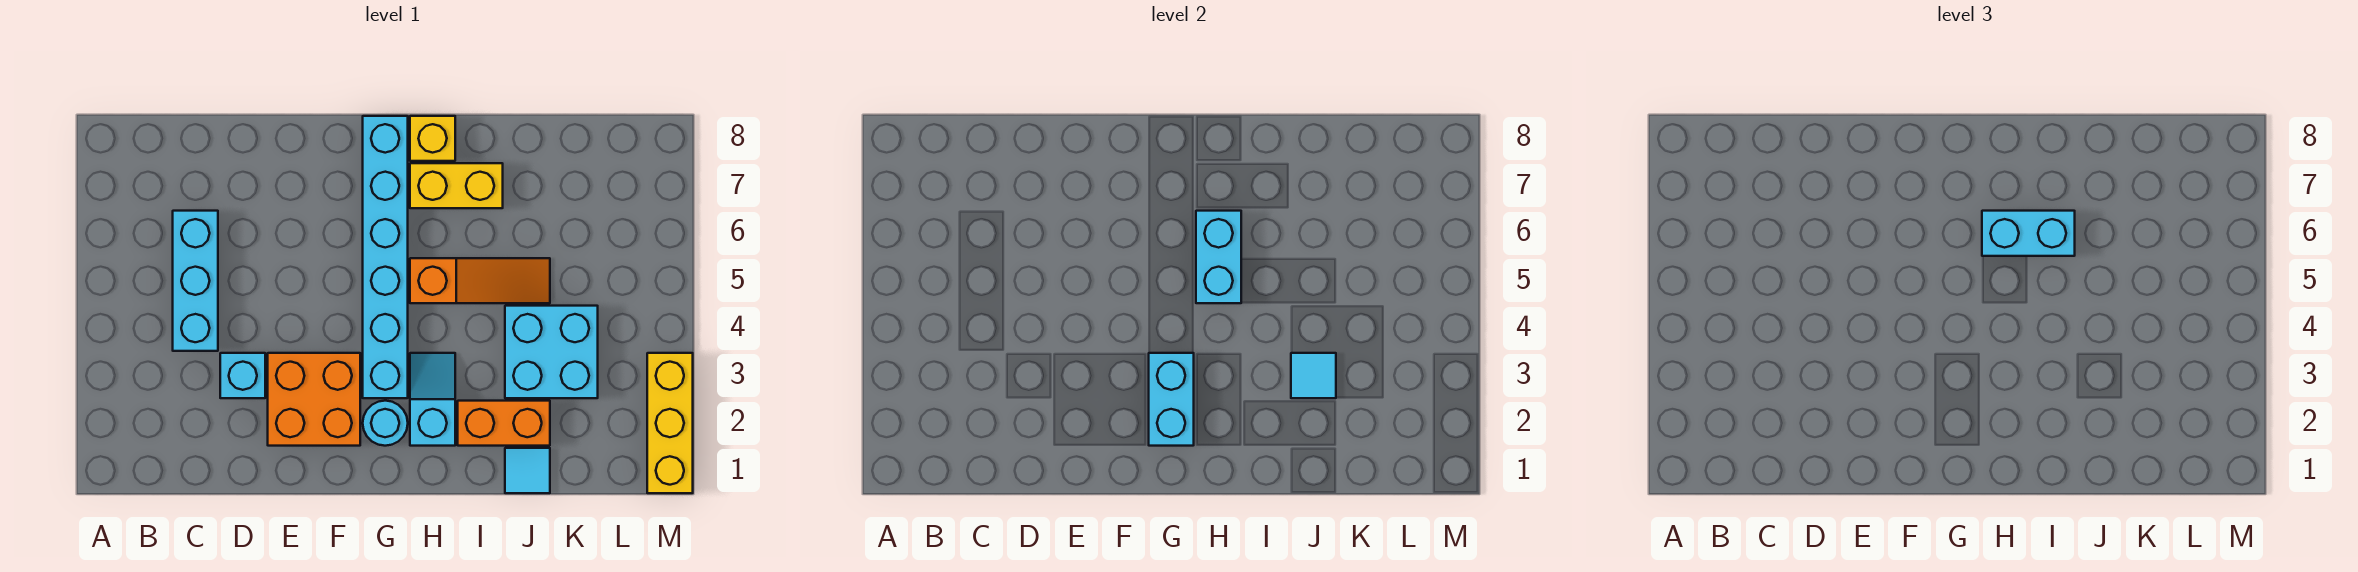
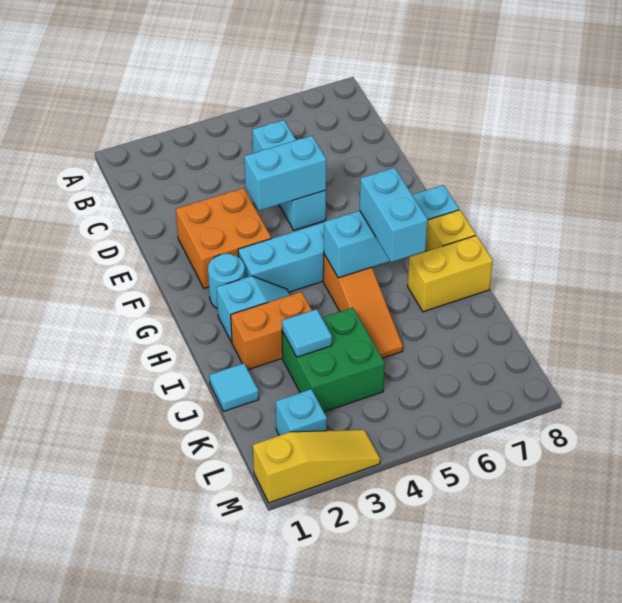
cyan 1x3 brick [173,211,218,351] -> cyan 1x3 brick turned to [252,120,326,230]
cyan 1x1 brick [220,353,265,398] -> cyan 1x1 brick moved to [276,389,327,435]
cyan 1x2 brick [1149,353,1194,446] -> cyan 1x2 brick moved to [244,136,326,211]
yellow 1x2 brick [410,163,503,208] -> yellow 1x2 brick turned to [408,235,493,312]
orange 1x2 brick [458,401,550,446] -> orange 1x2 brick turned to [231,292,312,370]
cyan 2x2 brick [505,306,598,398] -> green 2x2 brick [282,308,385,412]
yellow 1x3 brick [647,353,693,493] -> yellow 1x3 slope [253,430,380,503]

